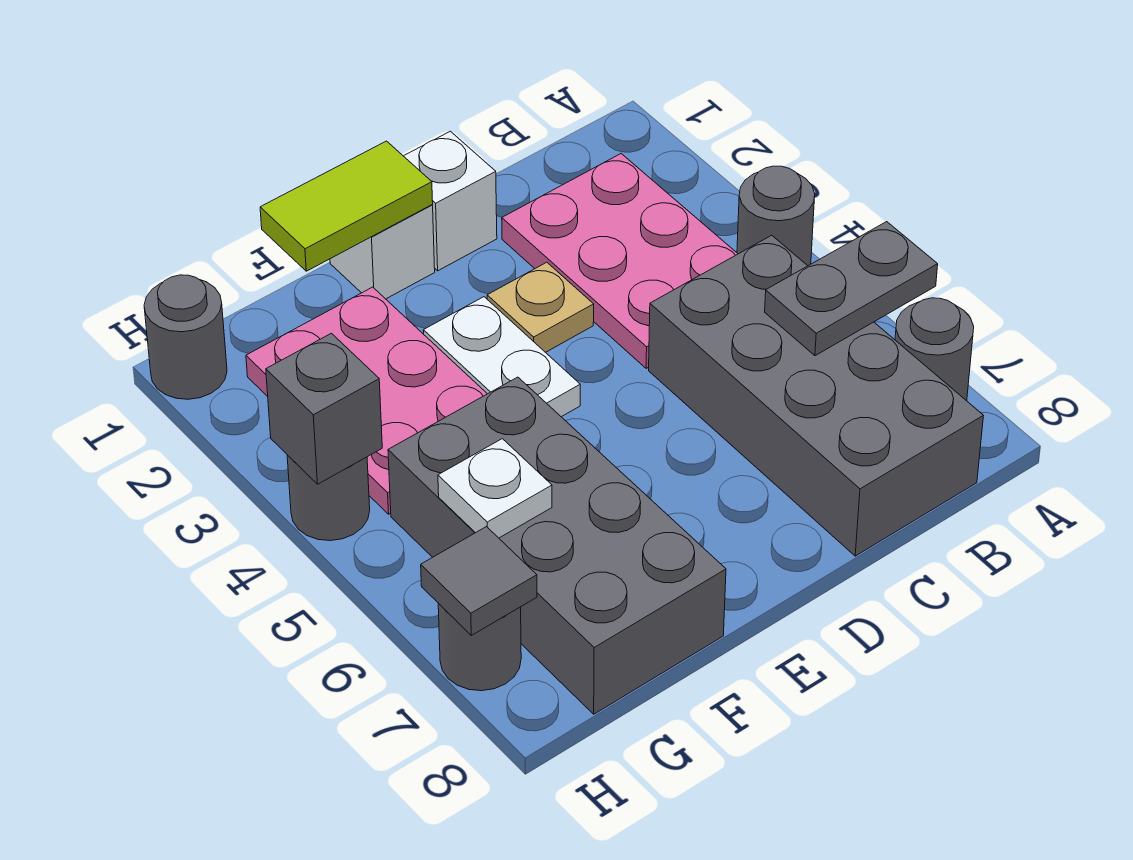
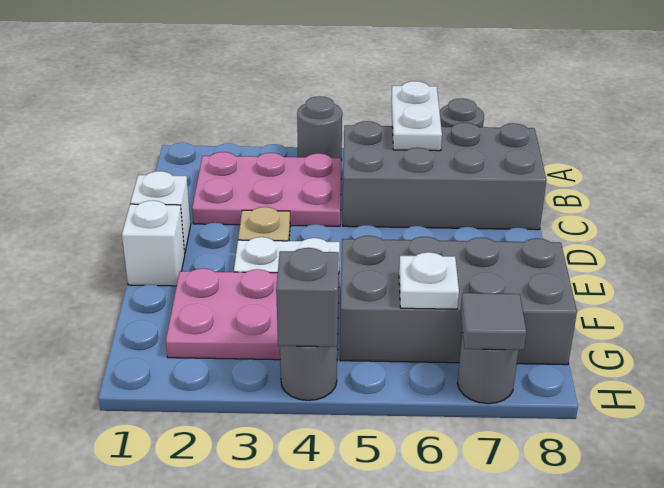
grey 1x2 plate [765,222,938,356] -> white 1x2 plate [391,81,442,151]
lime 1x2 tile [260,141,433,271] -> none
grey 1x1 round brick [144,275,227,399] -> none

